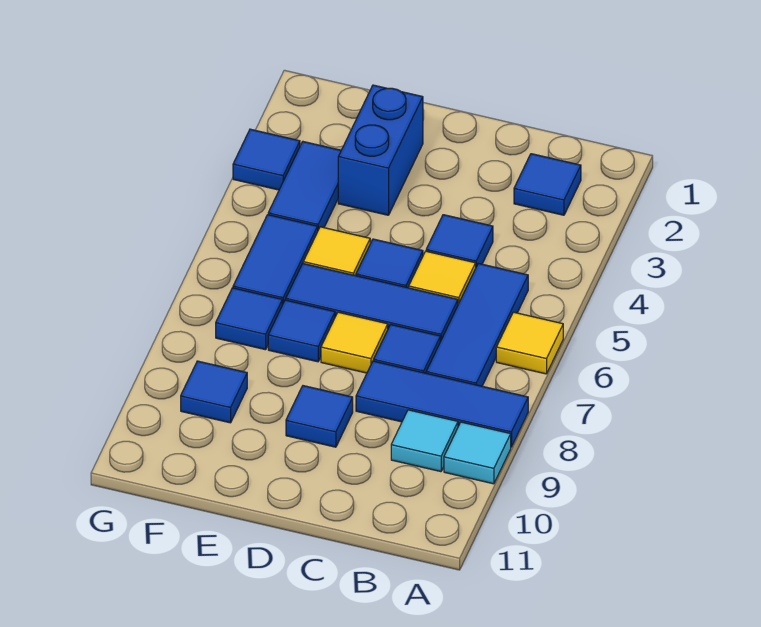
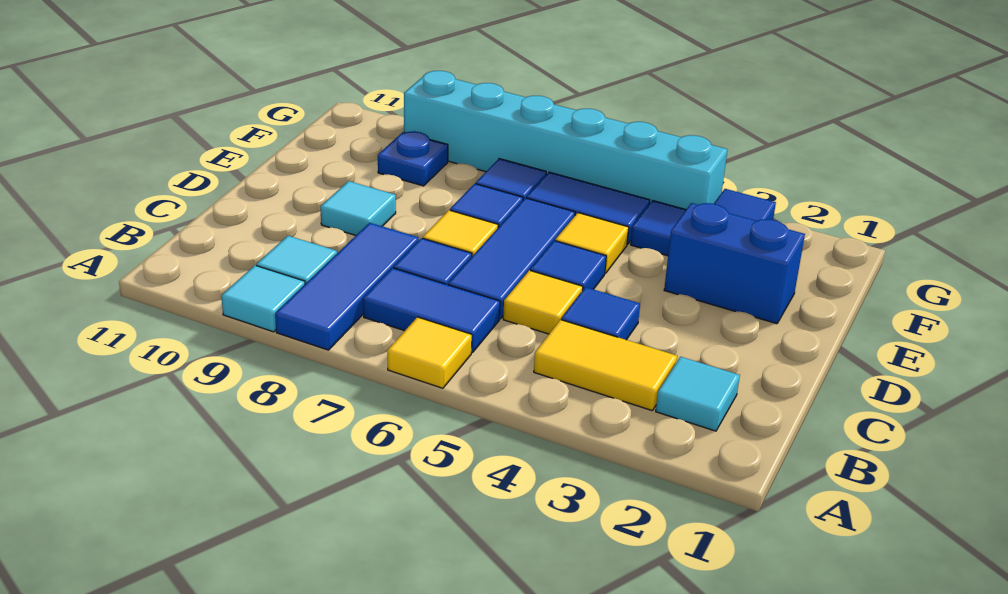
blue 1x1 tile [514,154,581,215] -> cyan 1x1 tile [656,357,740,431]
none -> yellow 1x2 tile [534,320,677,411]
blue 1x3 tile [426,263,528,386] -> blue 1x2 tile [363,268,500,353]
blue 1x1 tile [286,386,353,447] -> cyan 1x1 tile [320,181,396,235]
blue 1x1 tile [181,361,247,423] -> blue 1x1 plate [378,131,448,186]
none -> cyan 1x6 brick [404,71,727,209]

